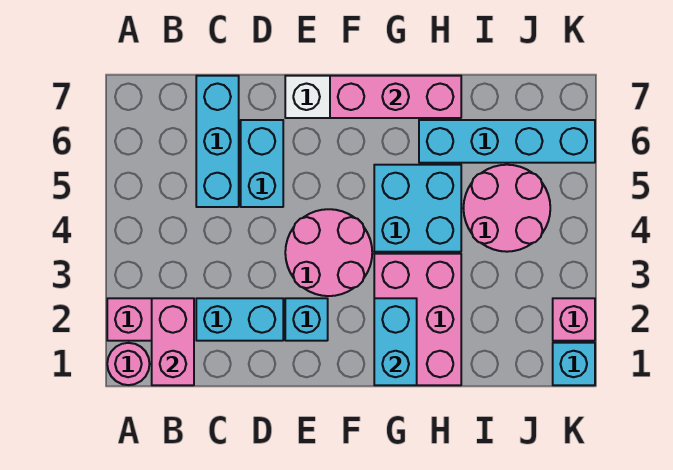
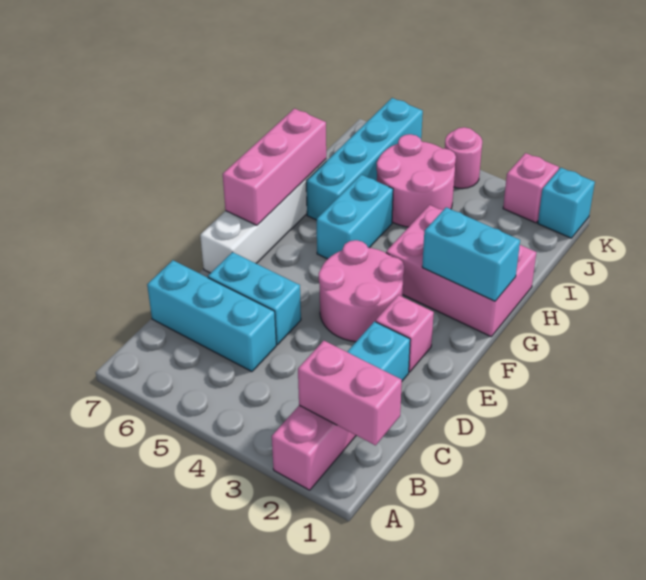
pink 1x1 round brick [107,343,150,385] -> pink 1x1 round brick moved to [445,127,482,188]
cyan 1x1 brick [285,298,328,341] -> pink 1x1 brick [376,295,434,372]
cyan 2x2 brick [374,165,461,252] -> cyan 1x2 brick [317,175,393,259]

